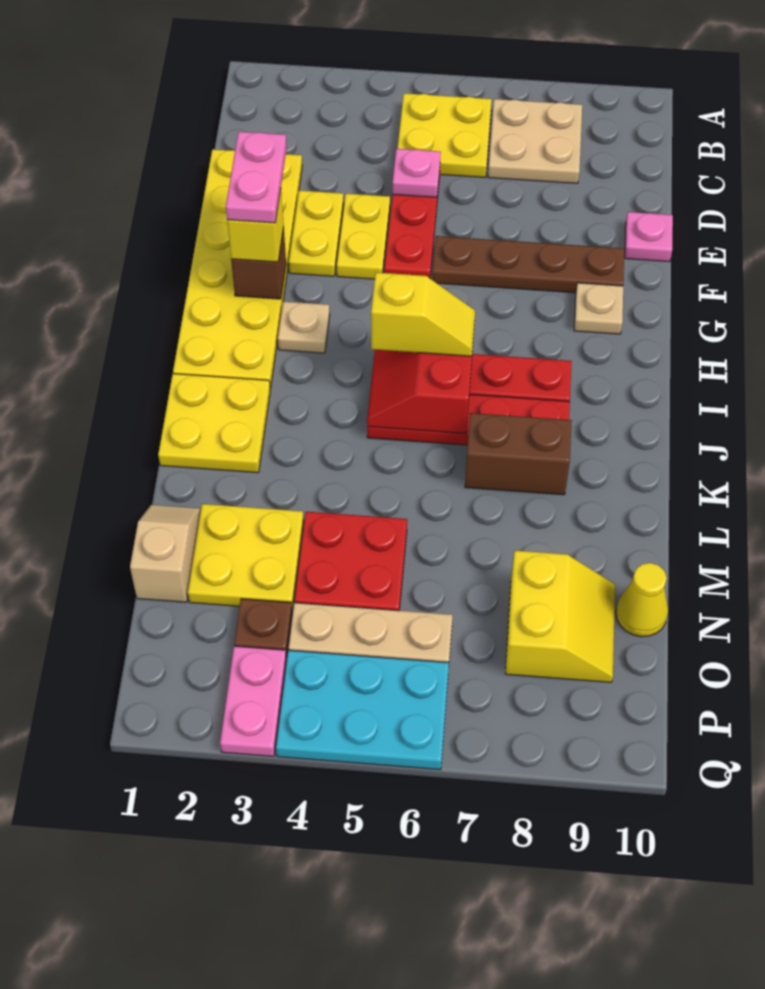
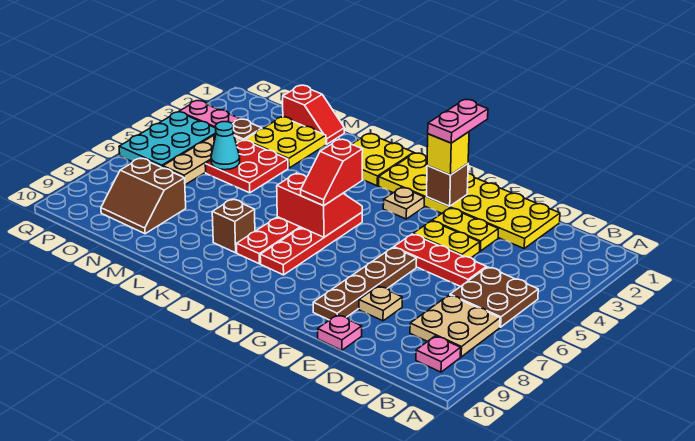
yellow 2x2 plate [397,93,492,177] -> brown 2x2 plate [450,267,538,327]
pink 1x1 plate [392,149,441,197] -> pink 1x1 plate moved to [416,336,461,372]
pink 1x2 plate [226,132,287,223] -> pink 1x2 plate turned to [428,100,488,143]
tan 1x1 plate [574,283,623,334] -> tan 1x1 plate moved to [359,286,402,321]
yellow 1x2 slope [371,273,475,356] -> red 1x2 slope [301,139,363,206]
brown 1x2 brick [465,413,572,495] -> brown 1x1 brick [212,199,255,253]
tan 1x2 slope [130,505,201,602] -> red 1x2 slope [283,85,344,144]
none -> cyan 1x1 cone [211,122,240,170]
yellow 2x2 slope [505,551,615,682] -> brown 2x2 slope [101,158,186,234]
yellow 1x1 cone [616,563,668,637] -> none

